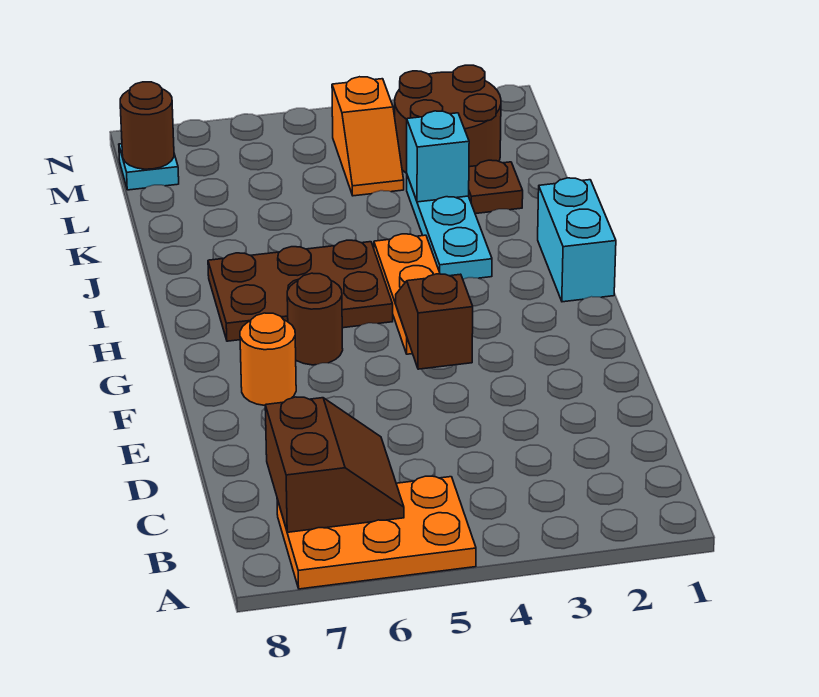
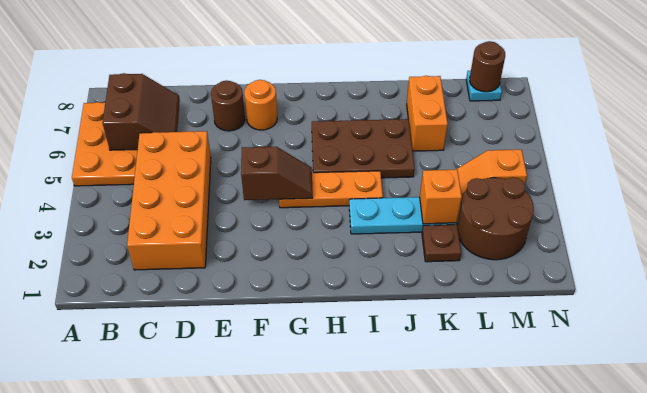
brown 2x2 slope [265,397,404,532] -> brown 2x2 slope turned to [103,73,180,150]
none -> orange 2x4 brick [127,131,211,270]
brown 1x1 round brick [287,273,343,365] -> brown 1x1 round brick moved to [211,81,245,131]
cyan 1x2 brick [538,178,616,302] -> none
brown 2x3 plate [208,240,393,341] -> brown 2x3 plate turned to [312,119,415,178]
cyan 1x1 brick [407,111,469,202] -> orange 1x1 brick [420,170,462,224]
none -> orange 1x2 brick [407,76,448,151]

